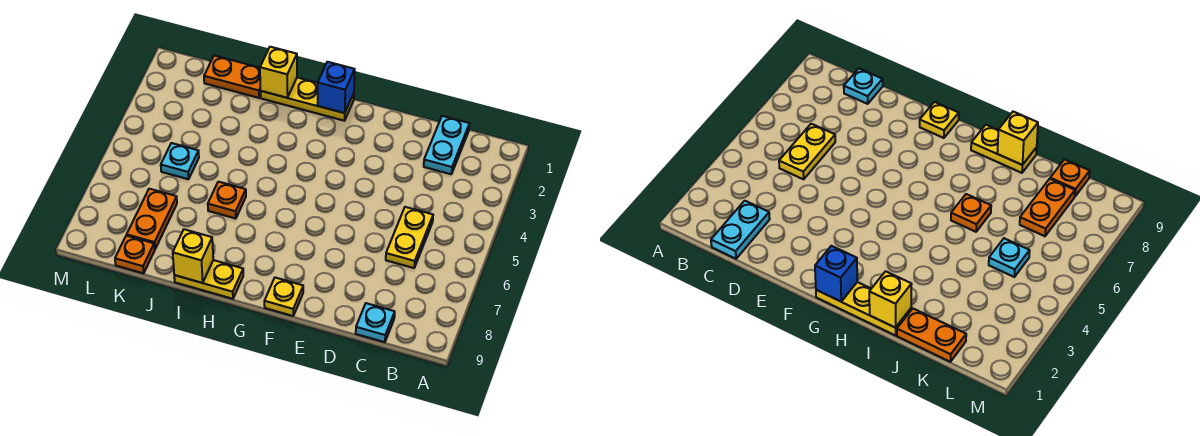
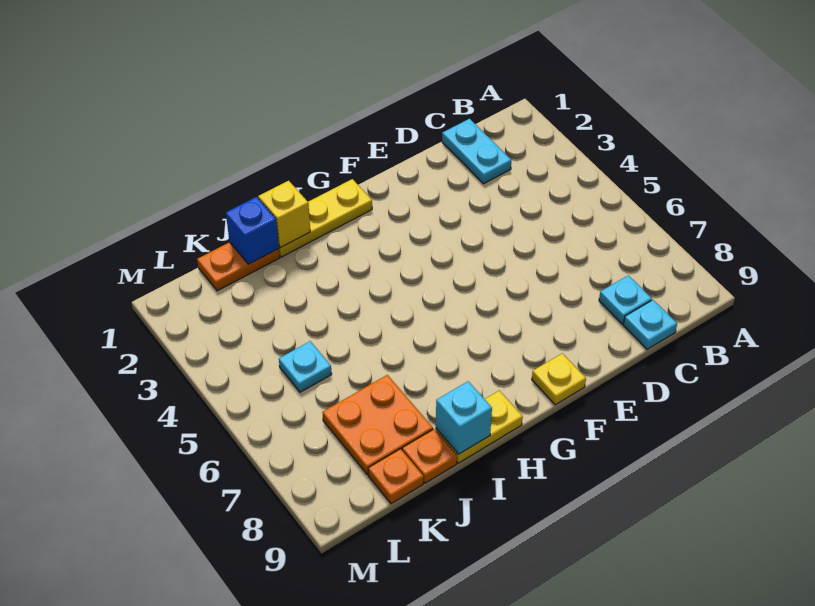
yellow 1x2 plate [386,207,433,268] -> none
none -> cyan 1x1 plate [599,275,652,324]
blue 1x1 brick [317,62,355,113] -> blue 1x1 brick moved to [226,197,279,264]
orange 1x1 plate [208,182,246,219] -> orange 1x1 plate moved to [402,429,457,483]
yellow 1x1 brick [173,229,213,283] -> cyan 1x1 brick [436,381,492,454]
orange 1x2 plate [127,189,177,249] -> orange 2x2 plate [322,375,433,475]

